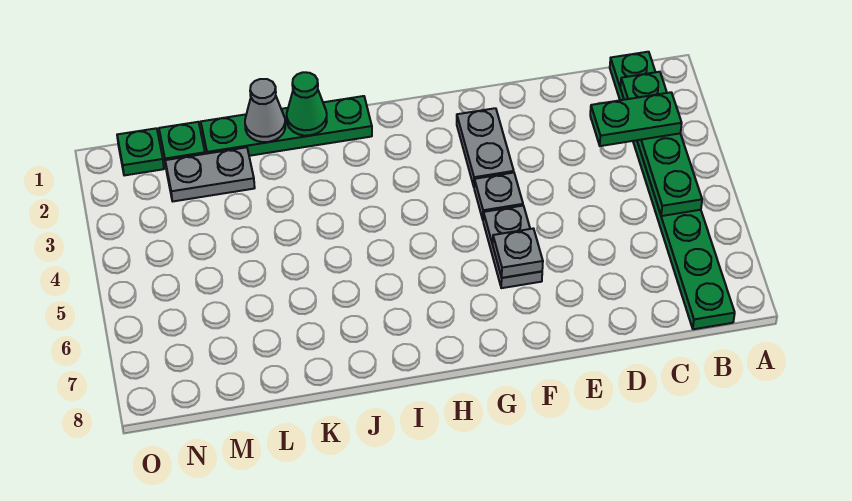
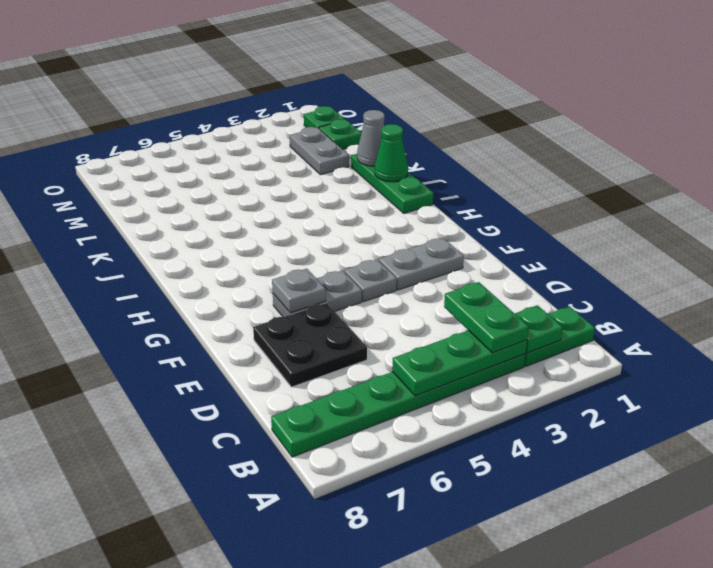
none -> black 2x2 plate [253,303,367,387]
green 1x4 plate [201,96,372,156] -> green 1x3 plate [351,154,433,213]

